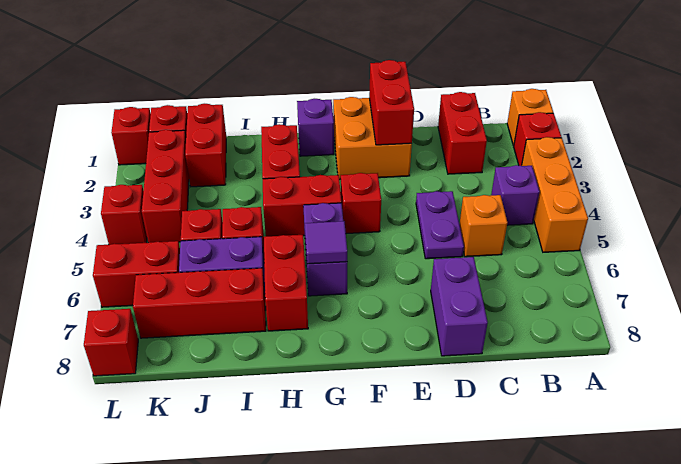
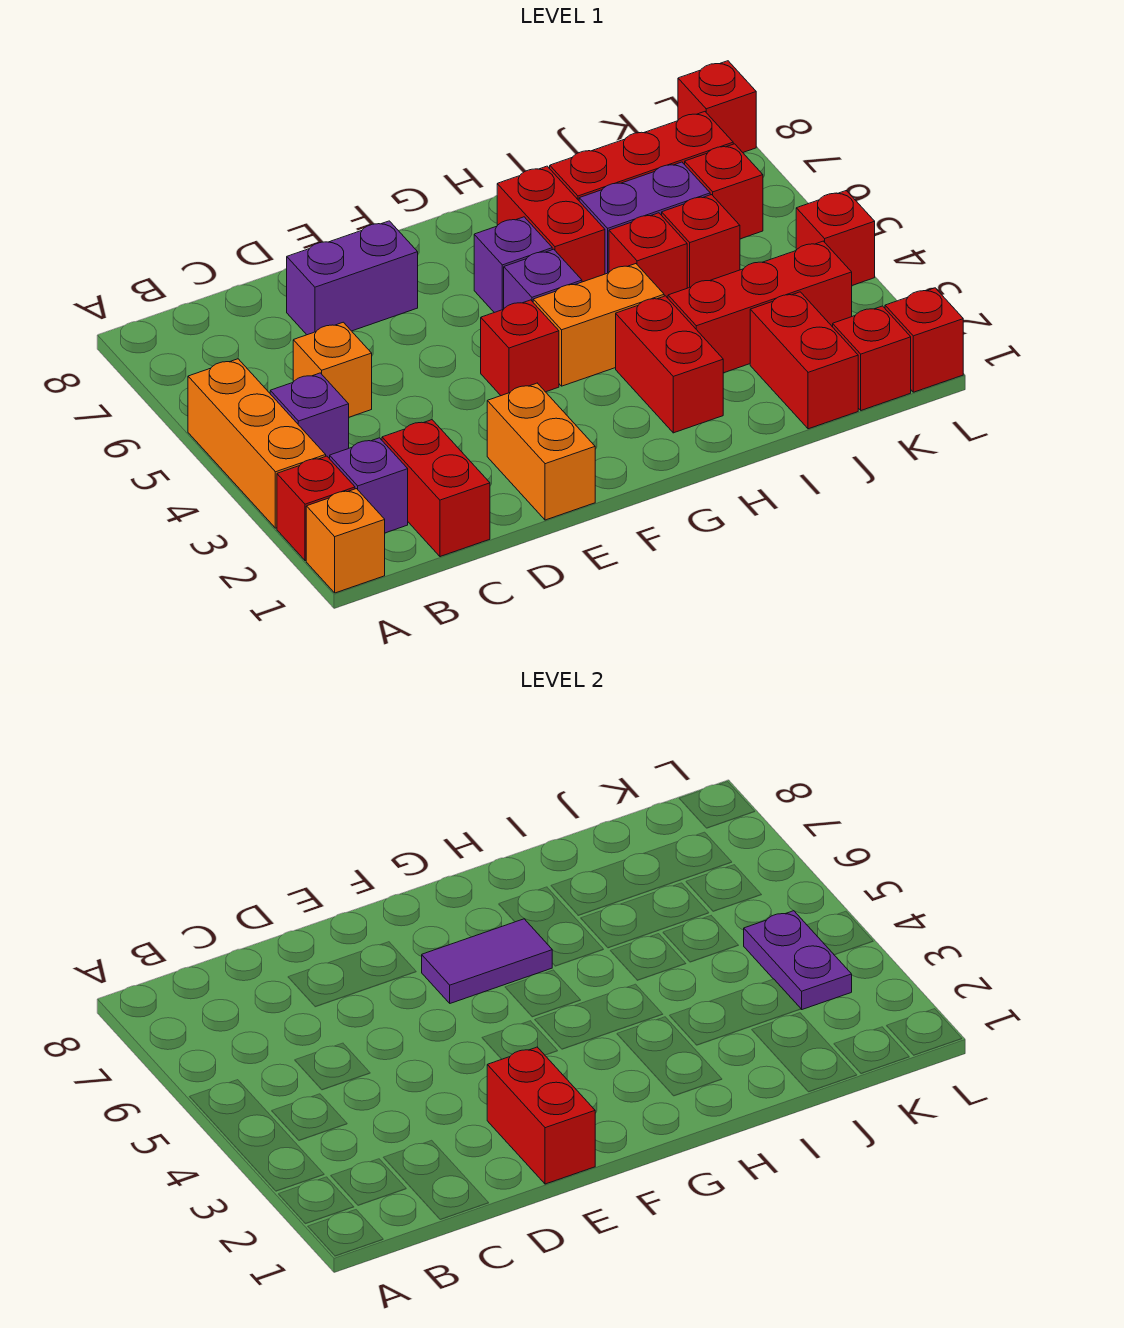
purple 1x2 plate [416,191,464,259] -> purple 1x2 plate moved to [744,911,852,1009]
purple 1x2 brick [431,257,488,356] -> purple 1x2 brick turned to [287,221,418,335]
orange 2x2 brick [333,97,412,180] -> orange 1x2 brick [487,383,595,520]
purple 1x1 brick [297,99,334,156] -> purple 1x1 brick moved to [330,438,408,533]
red 1x2 brick [263,175,341,236] -> orange 1x2 brick [533,264,664,386]
purple 1x1 tile [305,221,347,264] -> purple 1x2 tile [422,919,552,1003]
red 1x3 brick [142,130,189,243] -> red 1x3 brick turned to [668,241,852,373]
red 1x2 brick [93,241,180,307] -> red 1x1 brick [685,144,763,239]

